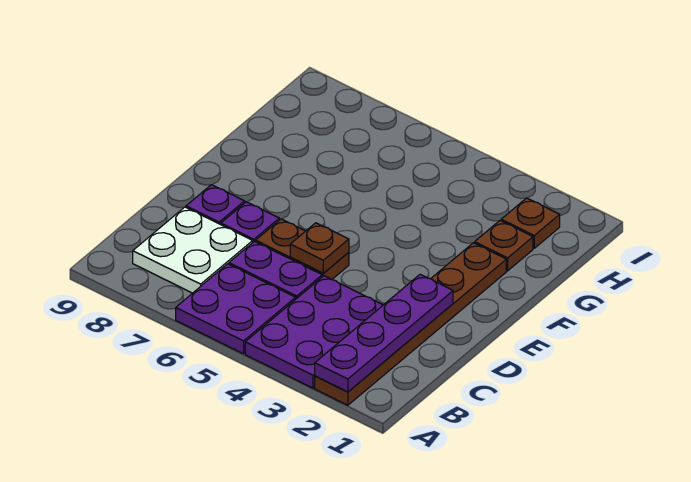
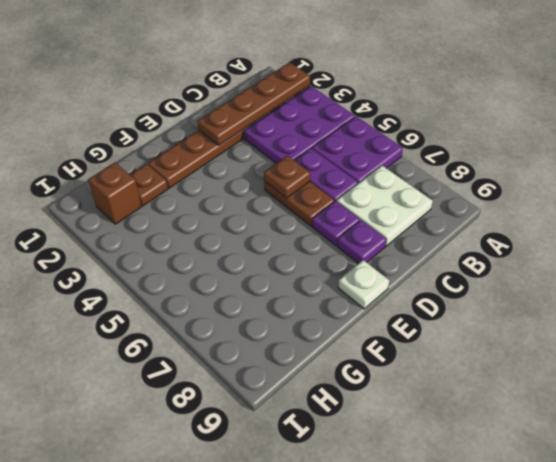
purple 1x4 plate [315,274,453,392] -> brown 1x4 plate [198,62,310,145]
none -> white 1x1 plate [338,260,389,309]
brown 1x1 plate [501,198,560,248] -> brown 1x1 brick [88,162,141,224]

